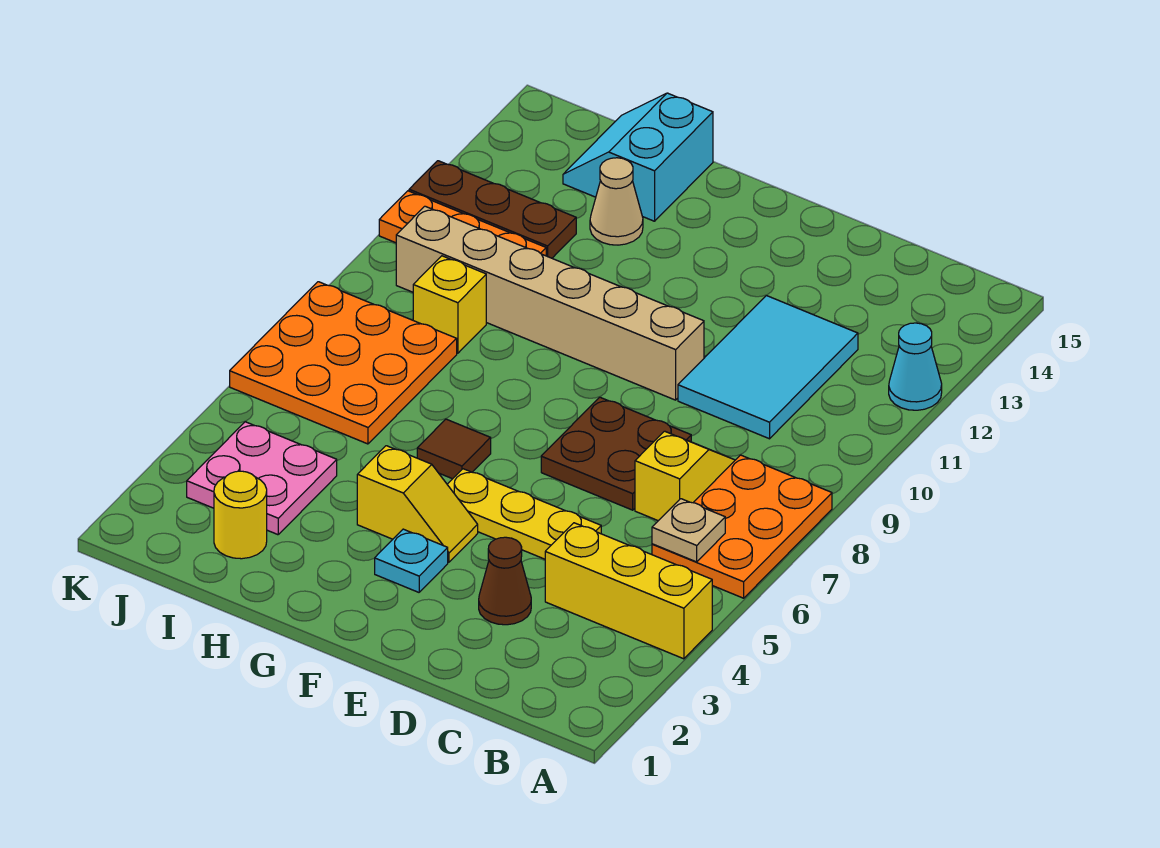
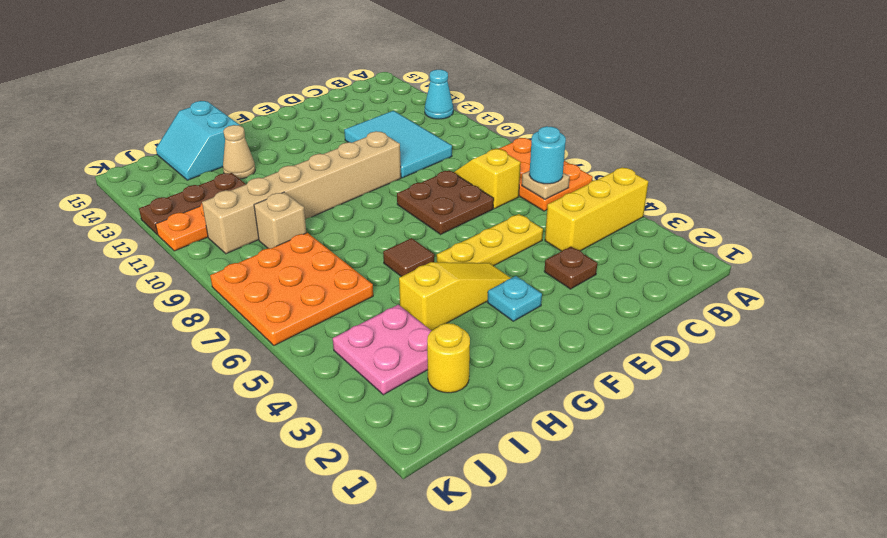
none -> cyan 1x1 round brick [529,126,566,184]
brown 1x1 cone [479,537,531,625] -> brown 1x1 plate [544,247,597,289]
yellow 1x2 slope [357,446,478,562] -> yellow 1x3 slope [399,262,511,331]
yellow 1x1 brick [413,256,486,353] -> tan 1x1 brick [254,192,306,248]

